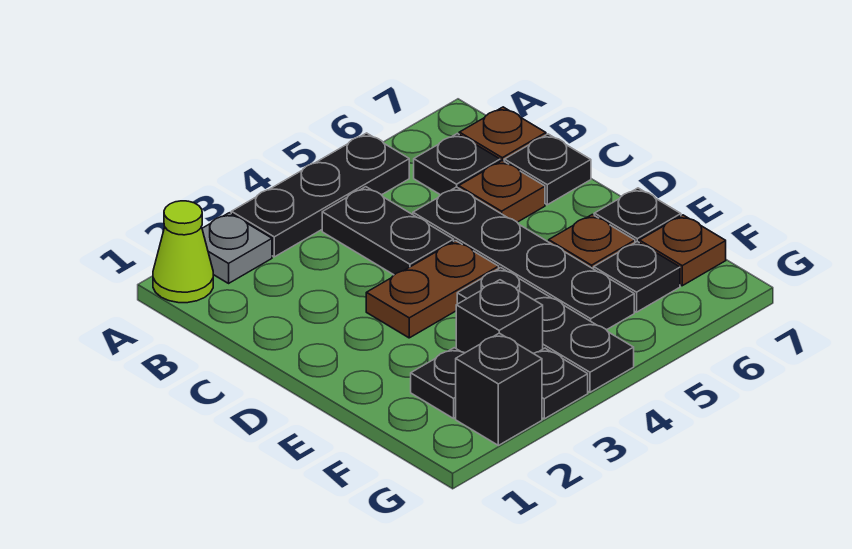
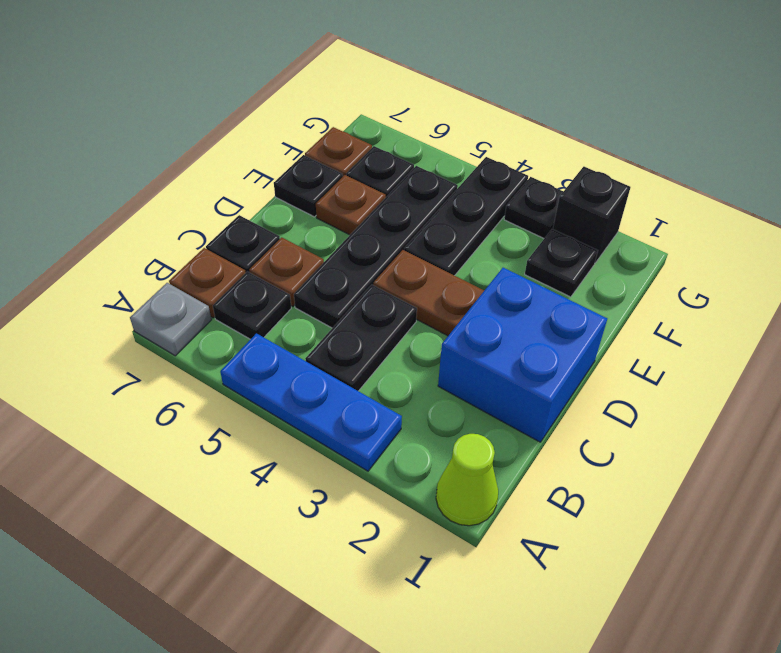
grey 1x1 plate [202,213,272,283] -> grey 1x1 plate moved to [130,283,212,356]
black 1x3 plate [231,133,409,257] -> blue 1x3 plate [220,333,402,471]
none -> blue 2x2 brick [438,268,607,442]
black 1x1 brick [456,280,543,353] -> none

